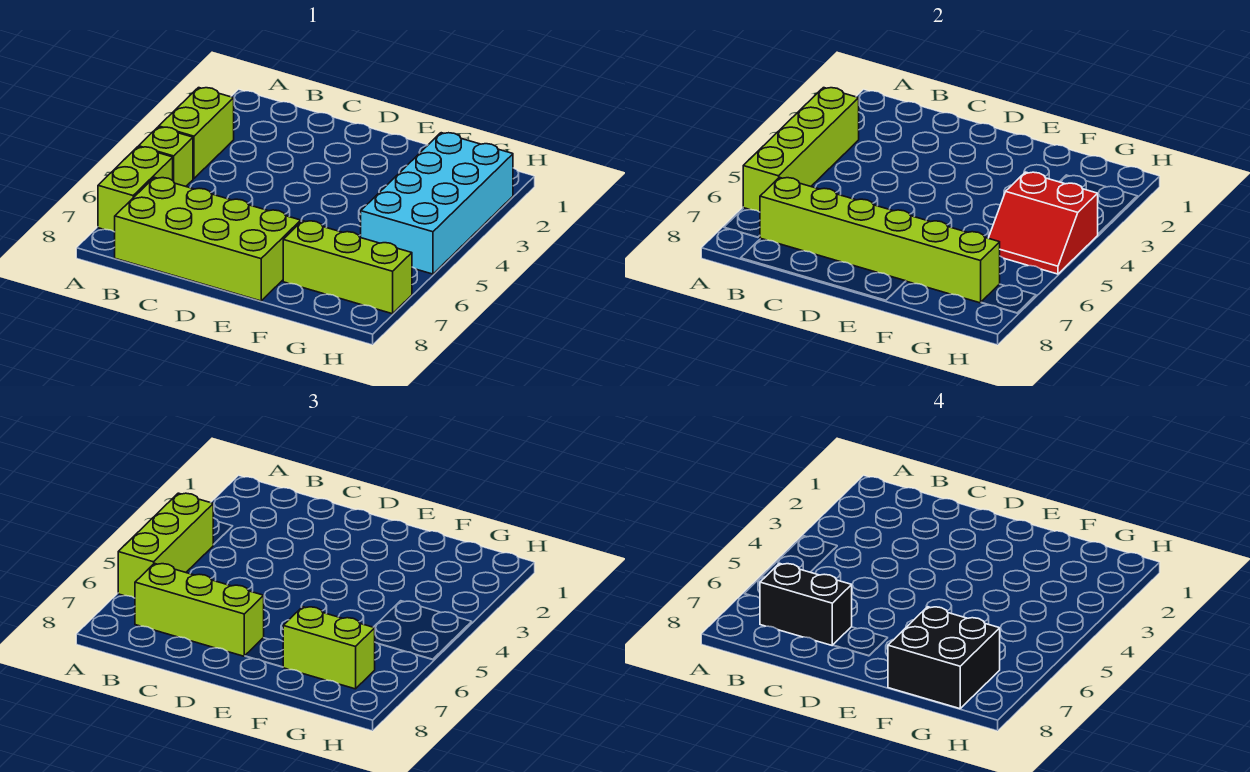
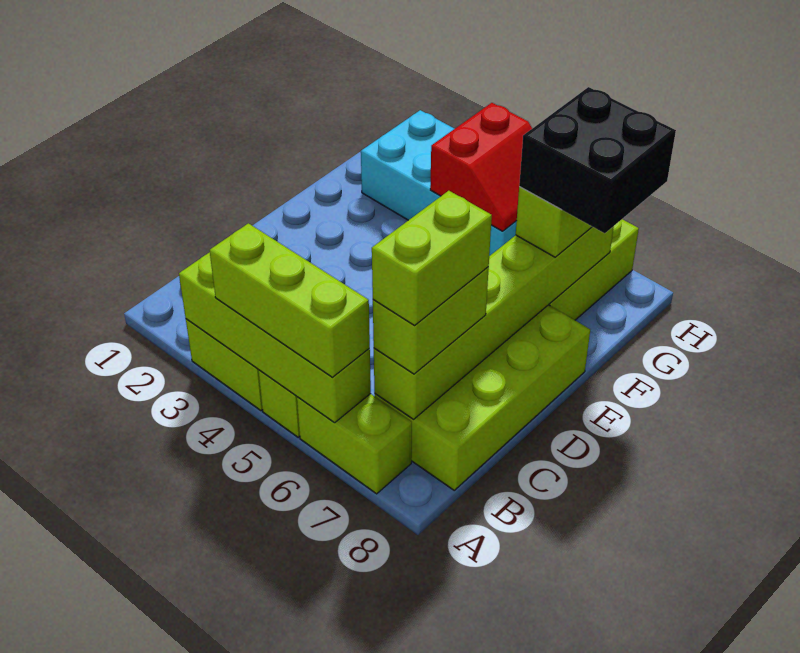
lime 1x3 brick [135,563,264,656] -> lime 1x2 brick [373,267,489,374]
black 1x2 brick [760,563,852,645] -> lime 1x2 brick [372,191,492,325]

